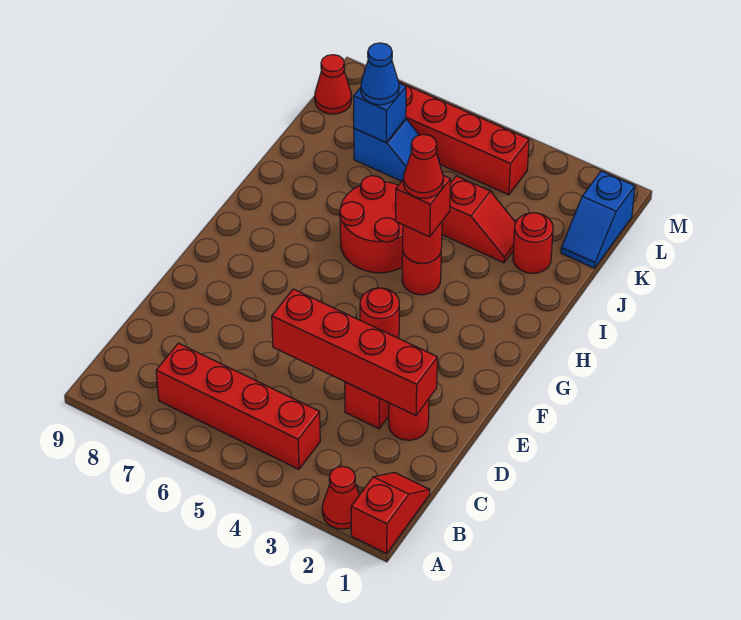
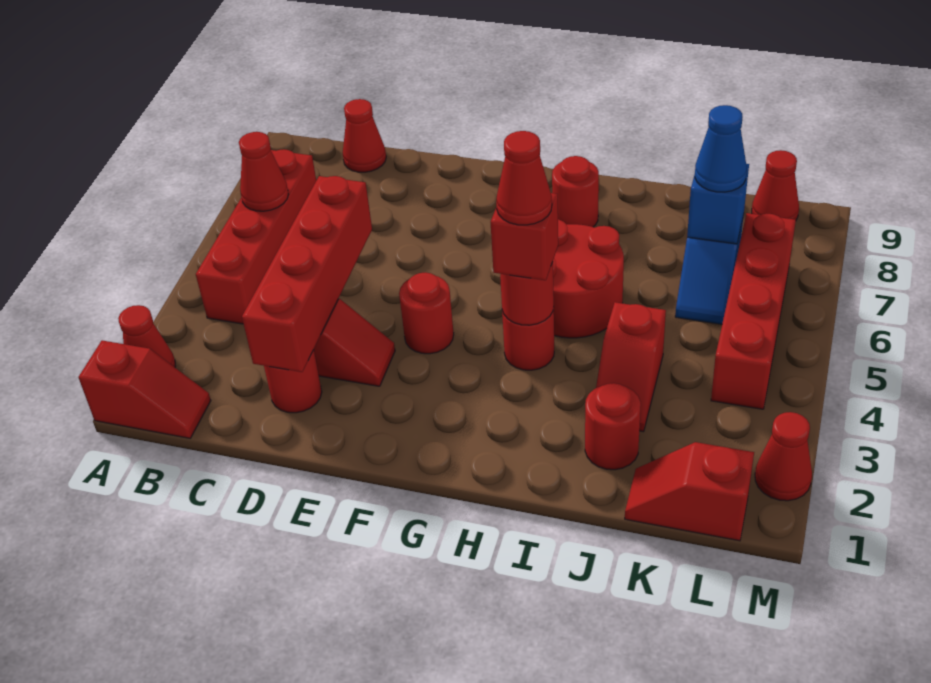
none -> red 1x1 cone [239,132,288,211]
none -> red 1x1 cone [343,99,386,172]
none -> red 1x1 round brick [552,156,599,227]
blue 1x2 slope [561,171,635,268] -> red 1x2 slope [625,442,754,541]
none -> red 1x1 cone [755,412,812,501]

